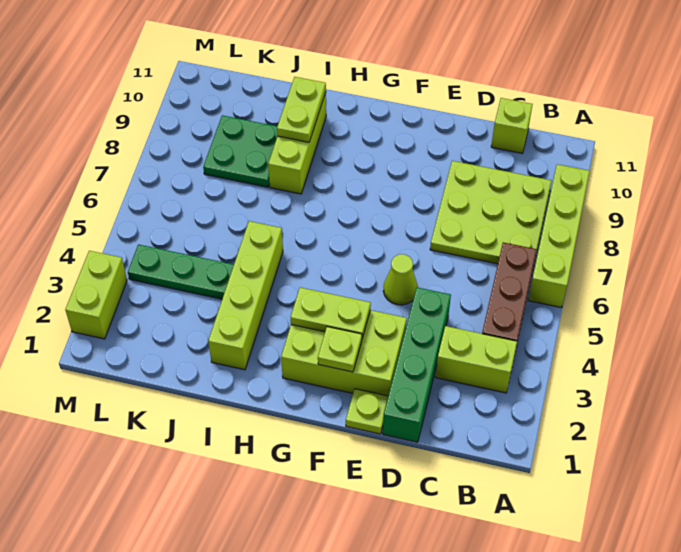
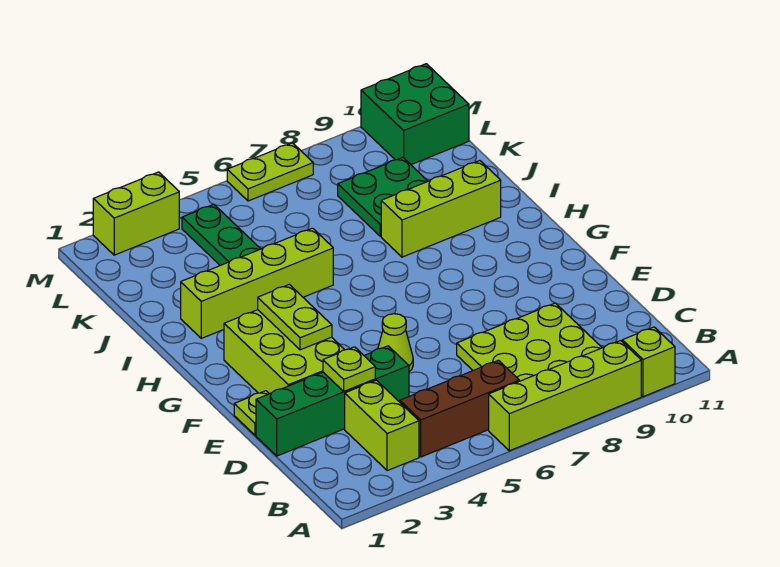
lime 1x1 brick [491,98,533,153] -> lime 1x1 brick moved to [622,327,675,397]
lime 1x1 plate [318,327,362,372] -> lime 1x1 plate moved to [323,347,375,391]
lime 1x2 plate [277,77,326,142] -> lime 1x2 plate moved to [227,143,313,201]
none -> green 2x2 brick [361,64,469,165]

